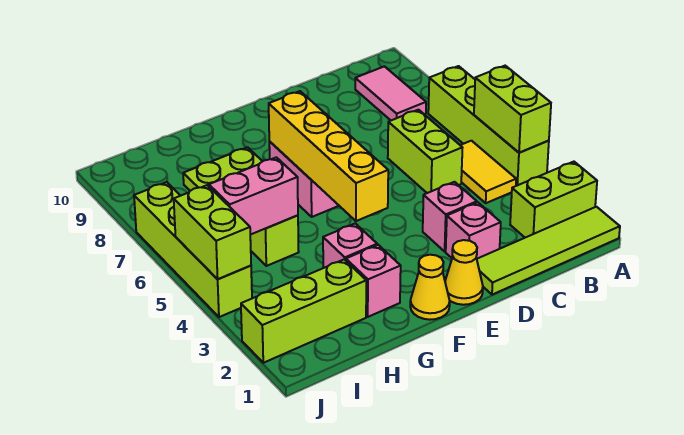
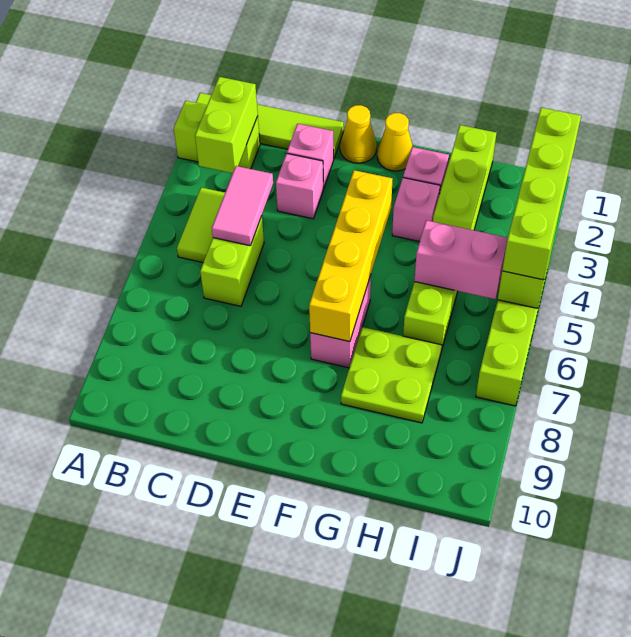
lime 1x4 brick [428,66,549,186] -> lime 1x4 brick moved to [502,108,581,280]
lime 1x2 brick [474,66,551,153] -> lime 1x2 brick moved to [195,77,258,173]
yellow 1x2 tile [460,141,516,203] -> lime 1x2 tile [177,188,225,263]
pink 1x2 tile [355,66,426,120] -> pink 1x2 tile moved to [212,166,273,246]
lime 1x3 brick [241,260,366,363] -> lime 1x3 brick turned to [433,125,496,230]

